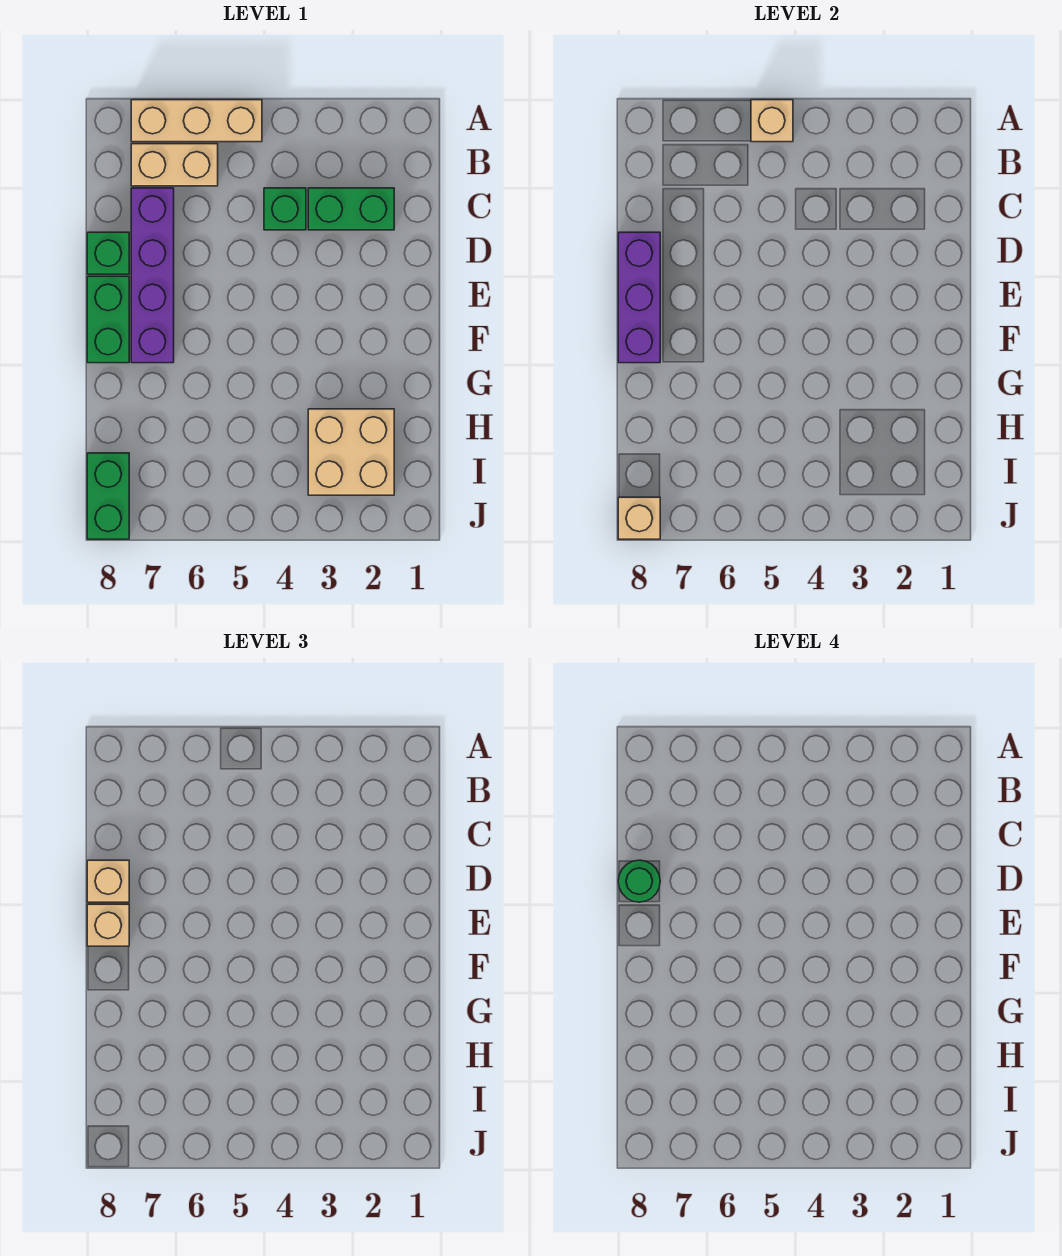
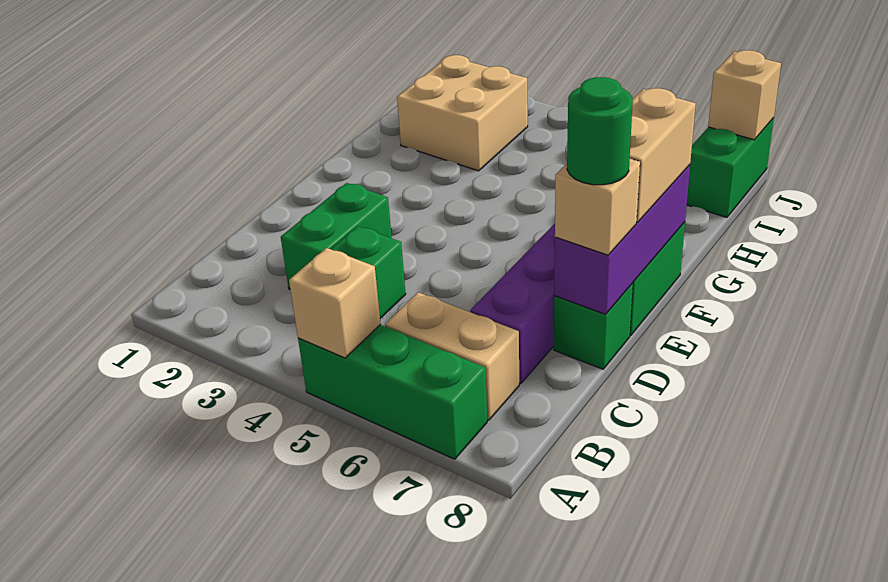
tan 1x3 brick [131,100,262,142] -> green 1x3 brick [298,325,487,459]
green 1x2 brick [308,188,394,230] -> green 1x2 brick turned to [281,183,392,289]
tan 1x1 brick [87,904,129,946] -> tan 1x2 brick [630,88,696,222]

